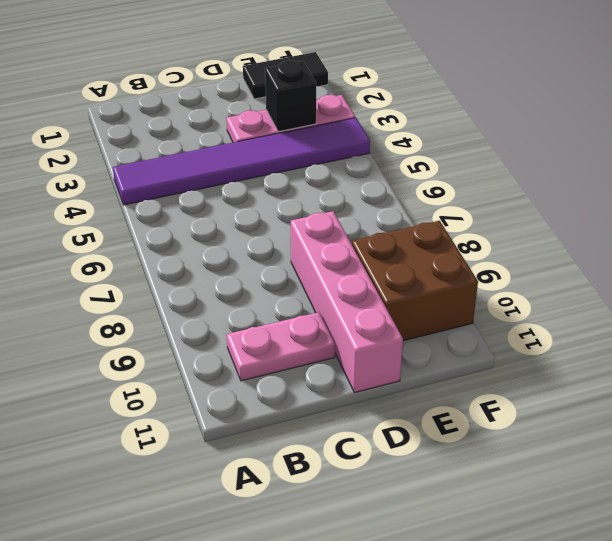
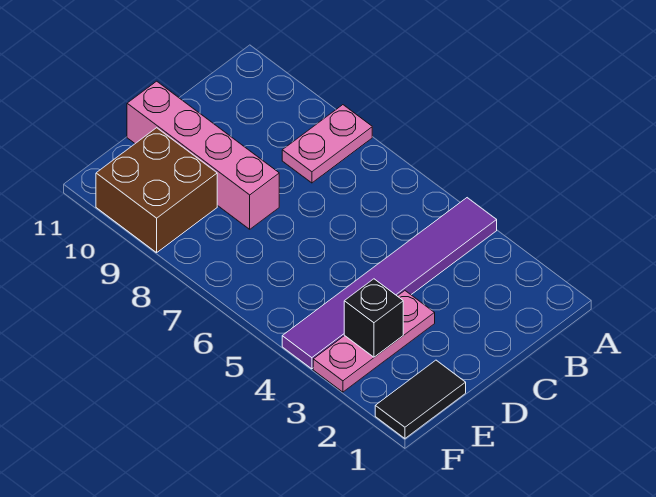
pink 1x2 plate [227,312,335,381] -> pink 1x2 plate moved to [282,105,372,183]

